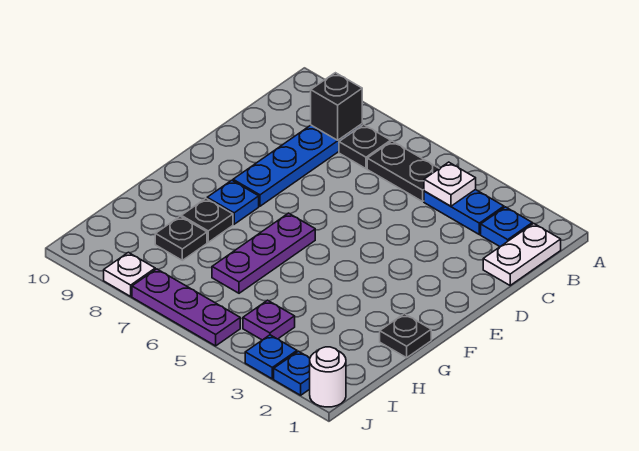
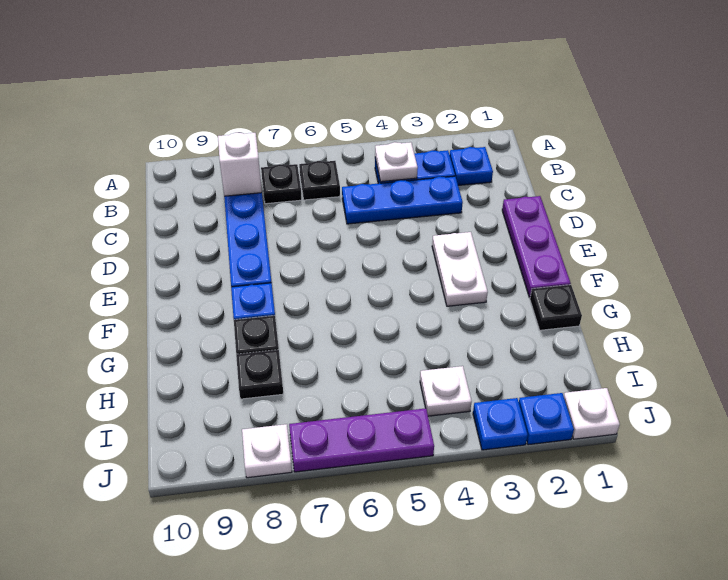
white 1x2 plate [483,223,561,285] -> white 1x2 plate moved to [432,232,488,306]
black 1x2 plate [367,141,439,201] -> black 1x1 plate [299,161,340,200]
black 1x1 brick [311,73,362,140] -> white 1x1 brick [218,132,262,196]
none -> blue 1x3 plate [342,176,463,224]
purple 1x3 plate [212,213,315,293] -> purple 1x3 plate moved to [502,196,571,297]
purple 1x1 plate [243,300,295,340] -> white 1x1 plate [420,366,472,416]
white 1x1 round brick [310,347,346,407] -> white 1x1 plate [564,388,620,439]

